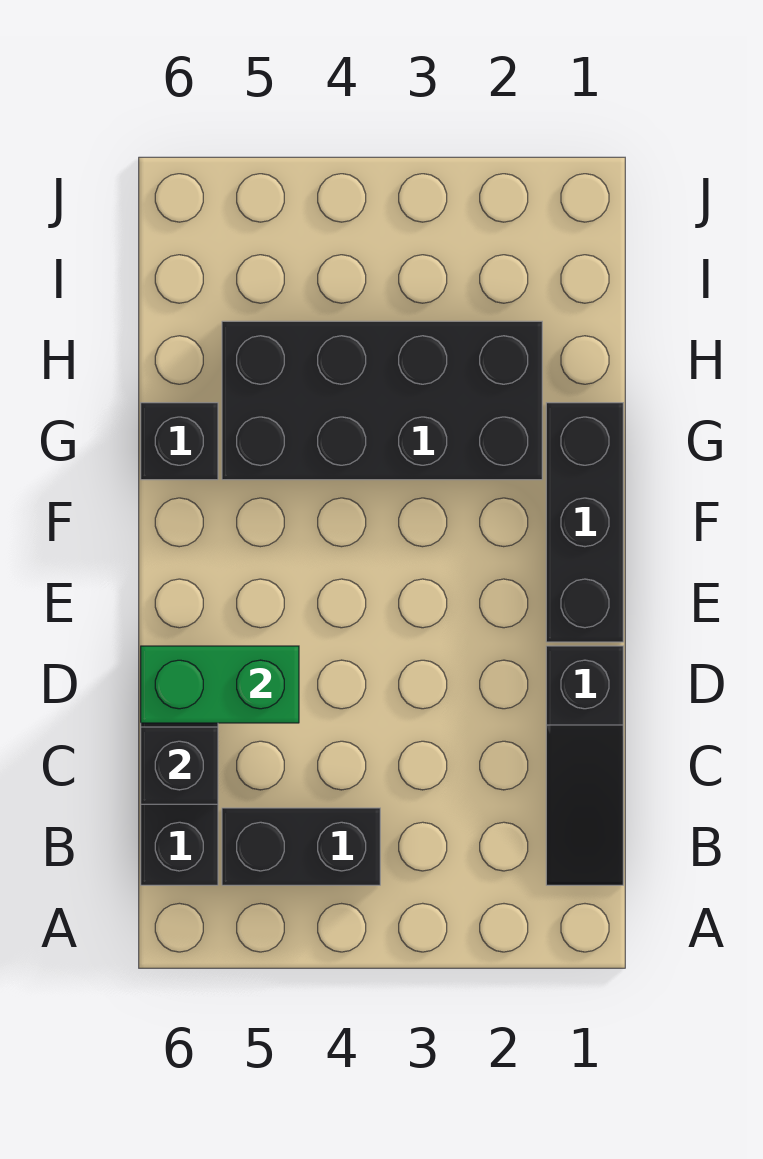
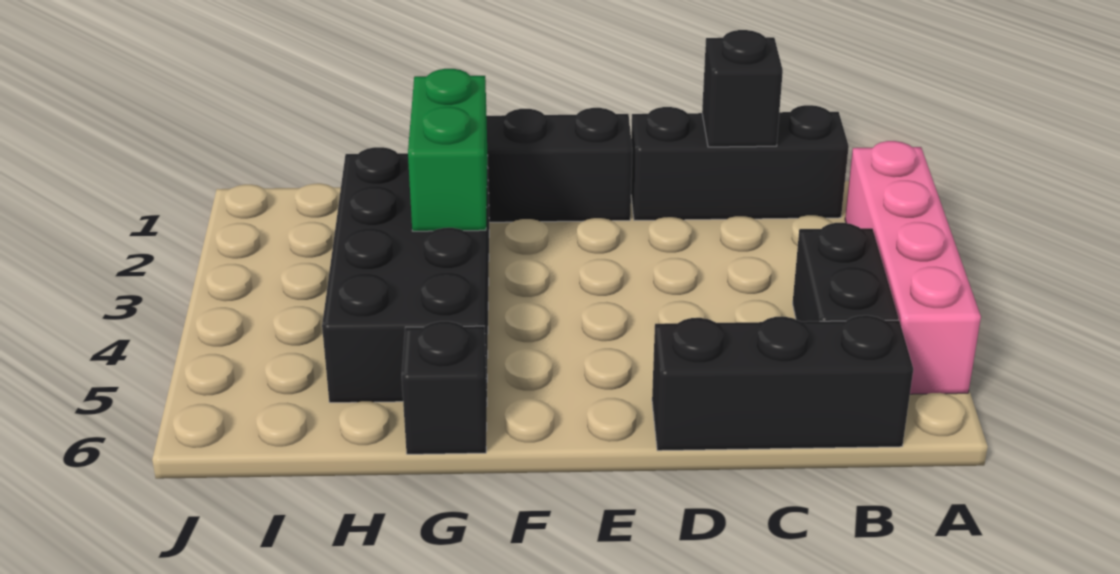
none -> pink 1x4 brick [845,141,981,394]
black 1x3 slope [546,646,623,885] -> black 1x3 brick [631,105,849,220]
black 1x1 brick [141,727,218,804] -> black 1x1 brick moved to [702,30,783,147]
green 1x2 brick [141,646,299,723] -> green 1x2 brick moved to [408,69,487,231]

